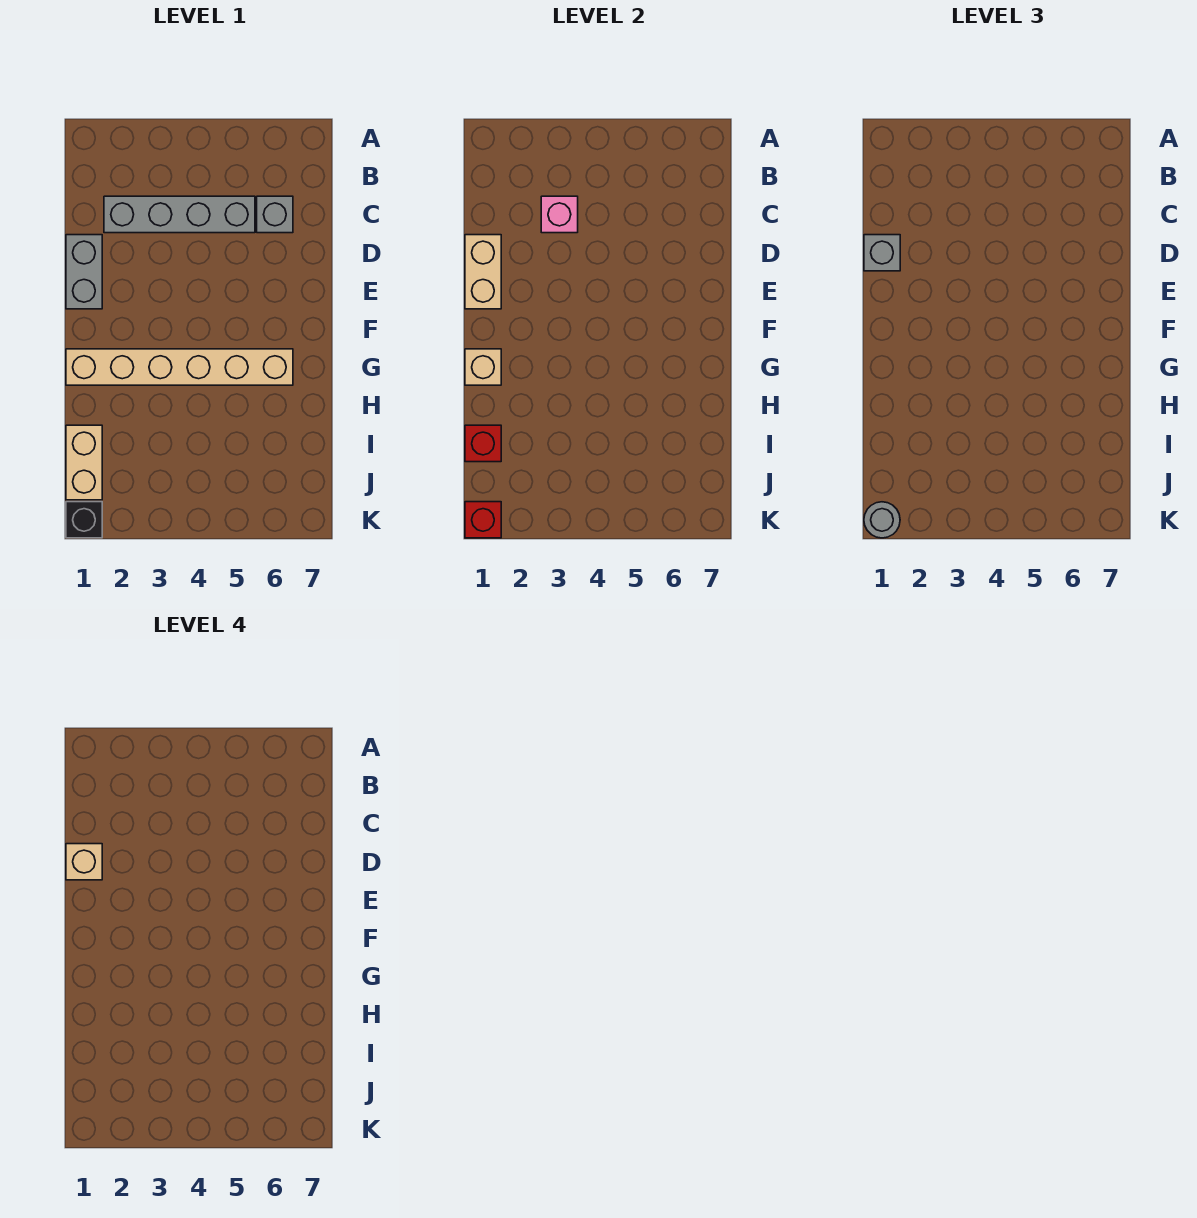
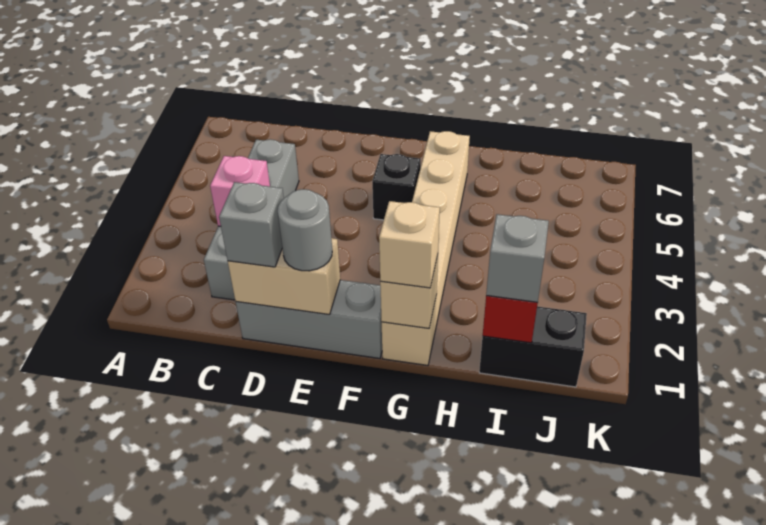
grey 1x1 brick [257,196,293,233] -> grey 1x1 brick moved to [486,214,549,302]
grey 1x2 brick [66,235,102,309] -> grey 1x3 brick [236,280,382,358]
tan 1x1 brick [66,844,102,880] -> tan 1x1 brick moved to [379,201,440,288]
tan 1x2 brick [66,425,102,500] -> black 1x2 brick [479,306,587,387]
black 1x1 brick [66,502,102,538] -> black 1x1 brick moved to [372,154,421,220]
red 1x1 brick [465,502,501,538] -> none
grey 1x1 round brick [864,502,900,538] -> grey 1x1 round brick moved to [278,189,332,271]

